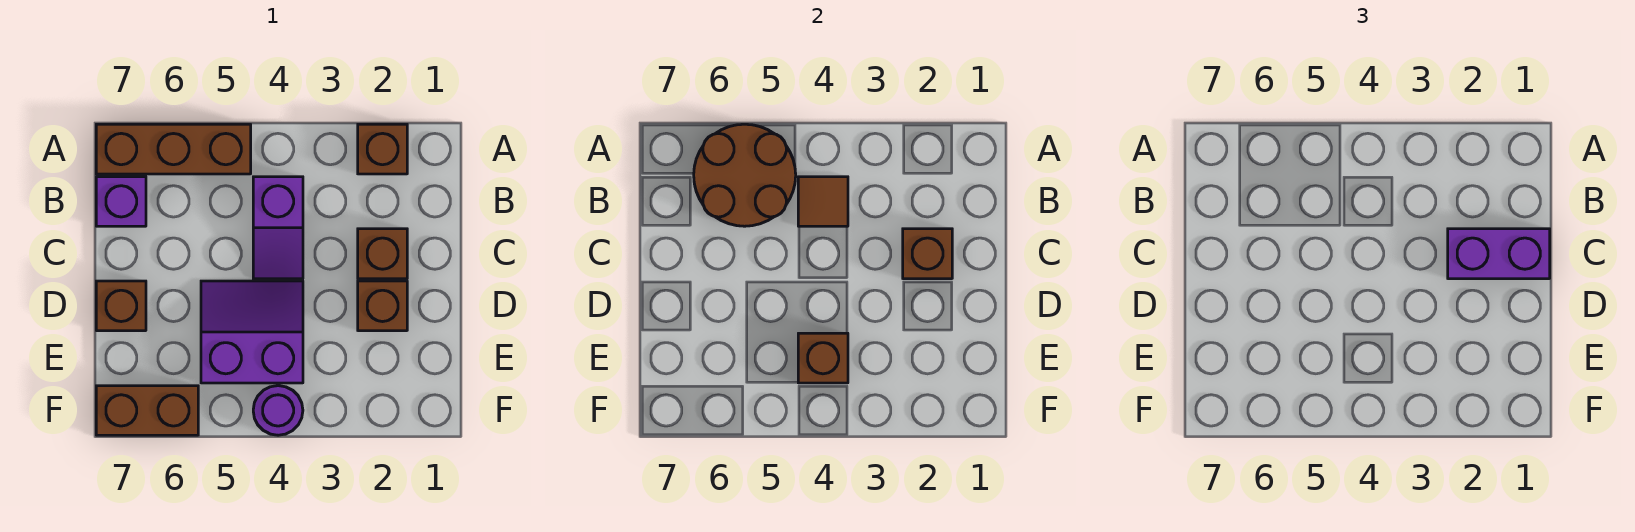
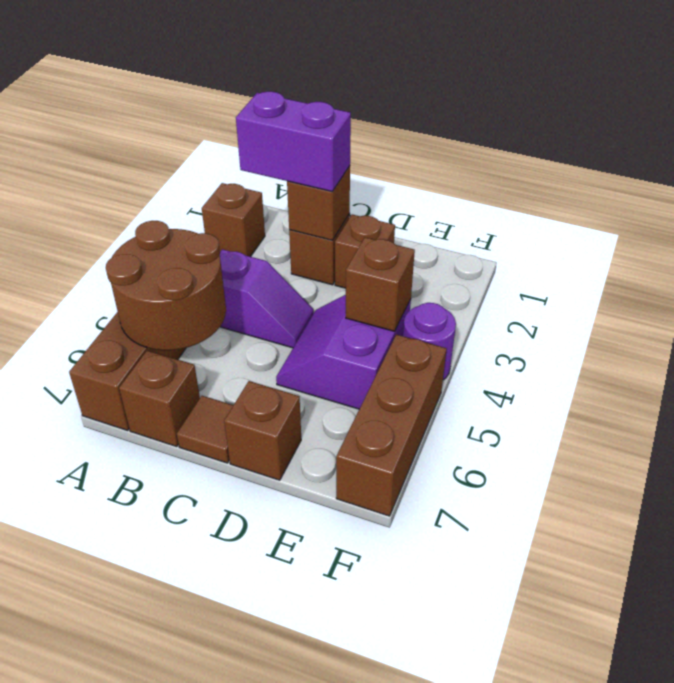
brown 1x1 tile [798,177,848,226] -> brown 1x1 tile moved to [177,396,233,463]
purple 1x1 brick [96,177,146,226] -> brown 1x1 brick [119,351,200,447]
purple 1x2 brick [1448,229,1550,279] -> purple 1x2 brick turned to [236,92,351,192]
brown 1x2 brick [96,386,198,435] -> brown 1x3 brick [336,335,447,516]

